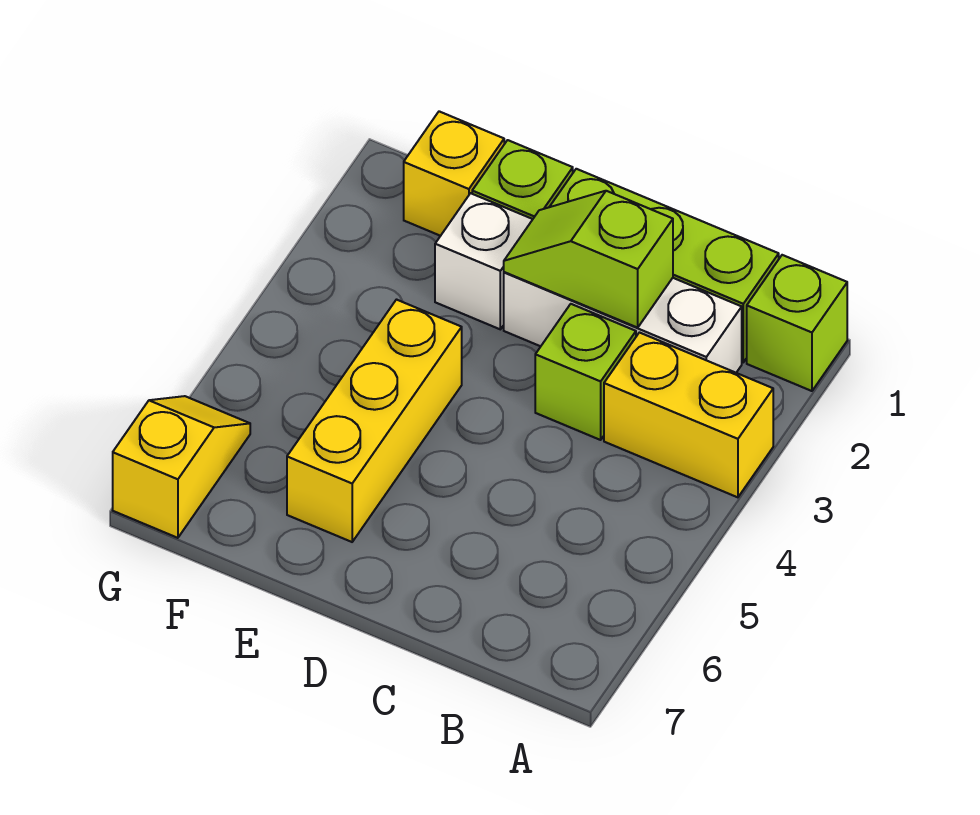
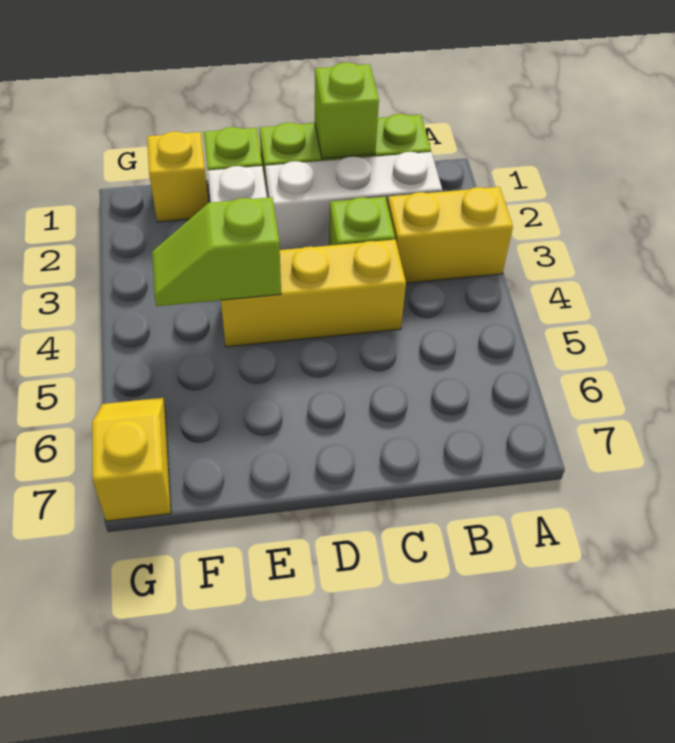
lime 1x1 brick [747,255,847,391] -> lime 1x1 brick moved to [315,62,379,159]
lime 1x2 slope [504,191,673,328] -> lime 1x2 slope moved to [152,197,281,306]
yellow 1x3 brick [287,300,462,542] -> yellow 1x3 brick turned to [221,240,406,347]

